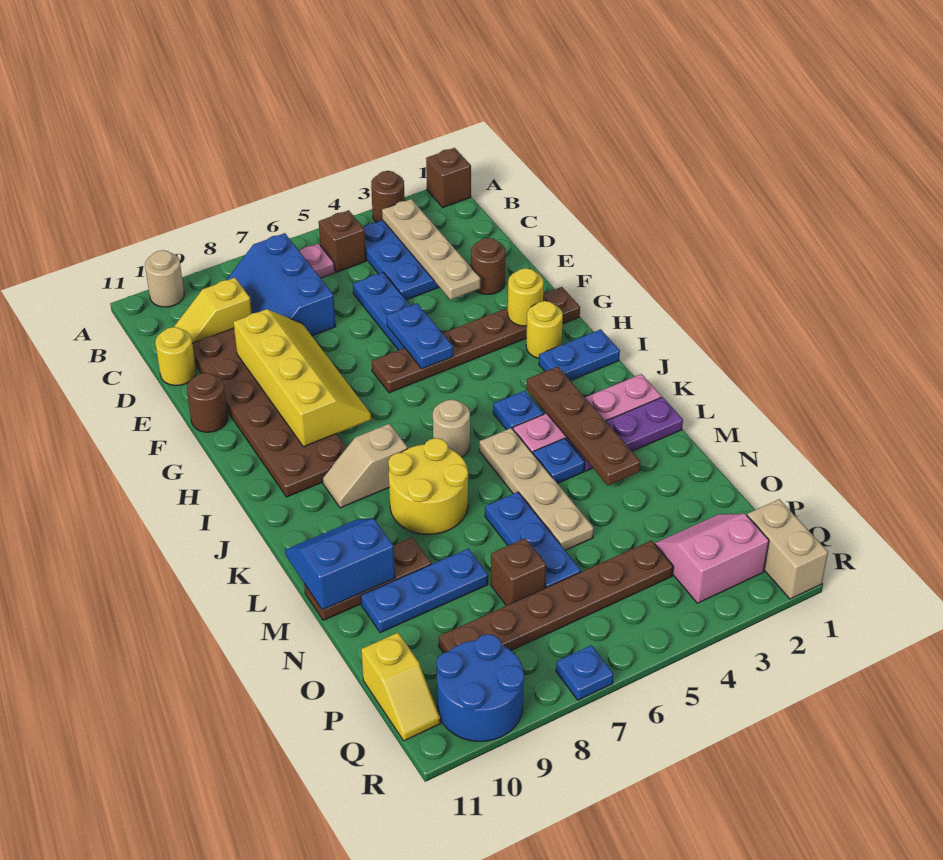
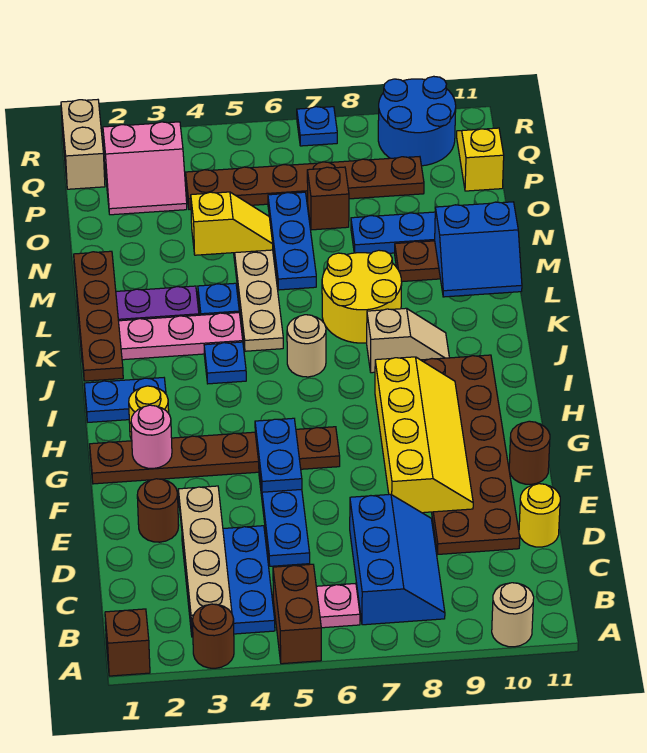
brown 1x1 brick [319,210,366,272] -> brown 1x2 brick [273,564,321,664]
yellow 1x2 slope [174,278,252,343] -> yellow 1x2 slope moved to [191,192,273,255]
yellow 2x4 slope [233,309,371,447] -> yellow 2x4 slope turned to [375,357,473,513]
yellow 1x1 round brick [508,268,544,326] -> pink 1x1 round brick [131,405,172,469]
brown 1x4 plate [526,367,641,485] -> brown 1x4 plate moved to [74,251,123,381]

